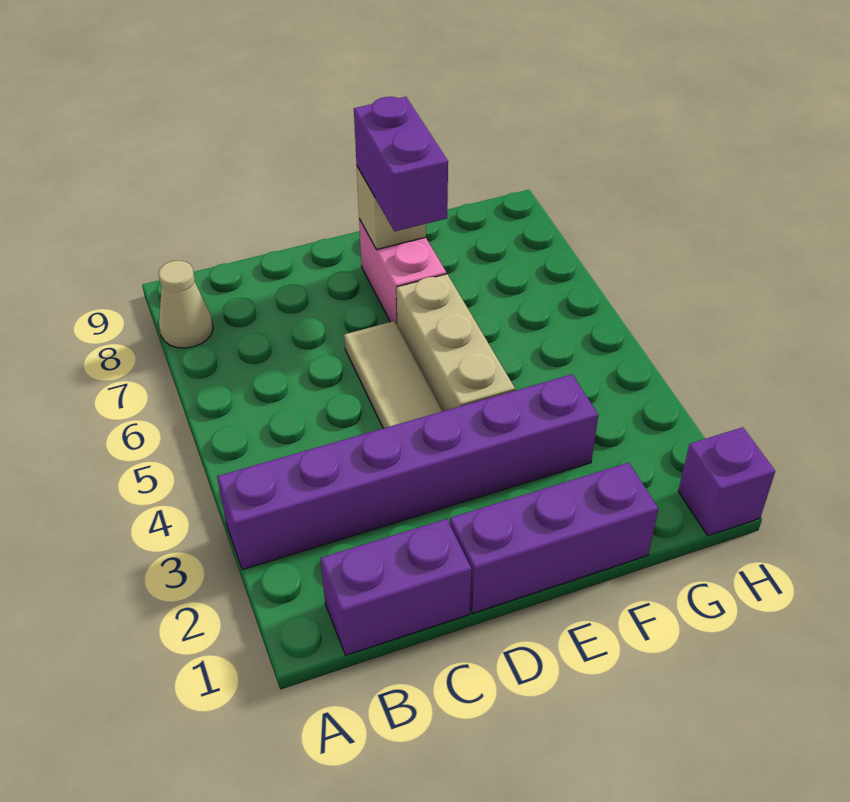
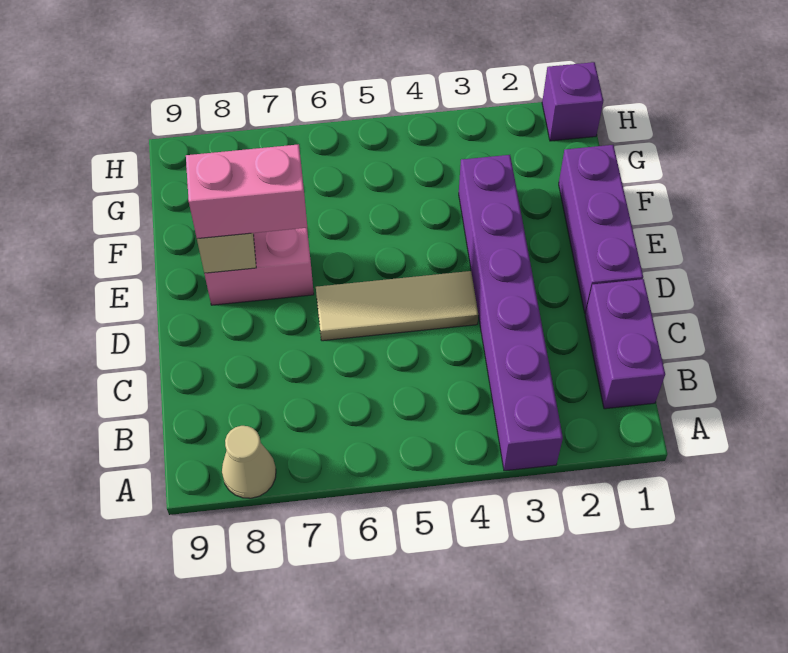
tan 1x3 brick [397,274,515,411] -> none
purple 1x2 brick [354,97,448,231] -> pink 1x2 brick [186,144,307,239]

